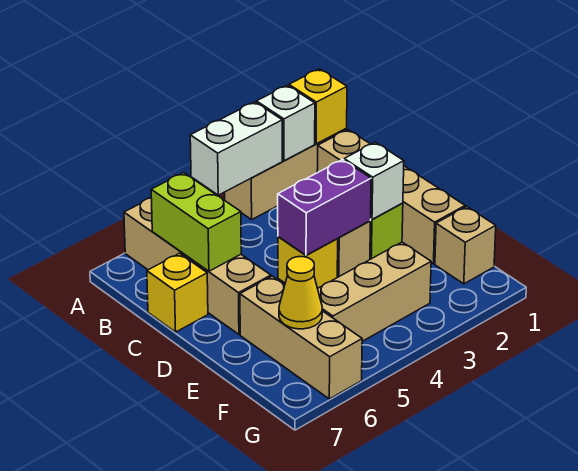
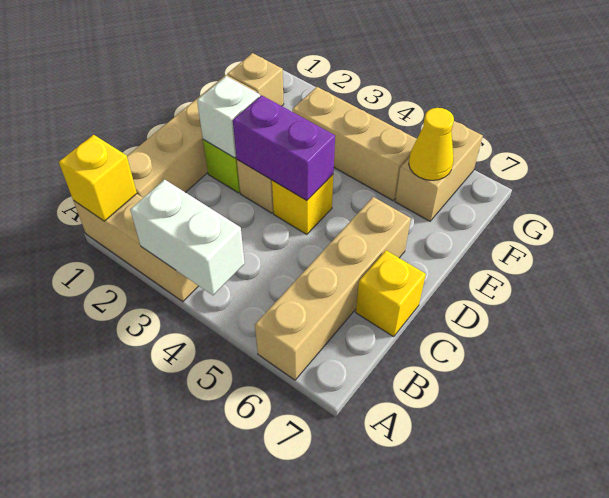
white 1x1 brick [256,85,315,161] -> none
lime 1x2 brick [151,173,241,271] -> none
tan 1x3 brick [240,276,362,399] -> tan 1x2 brick [395,121,483,221]

